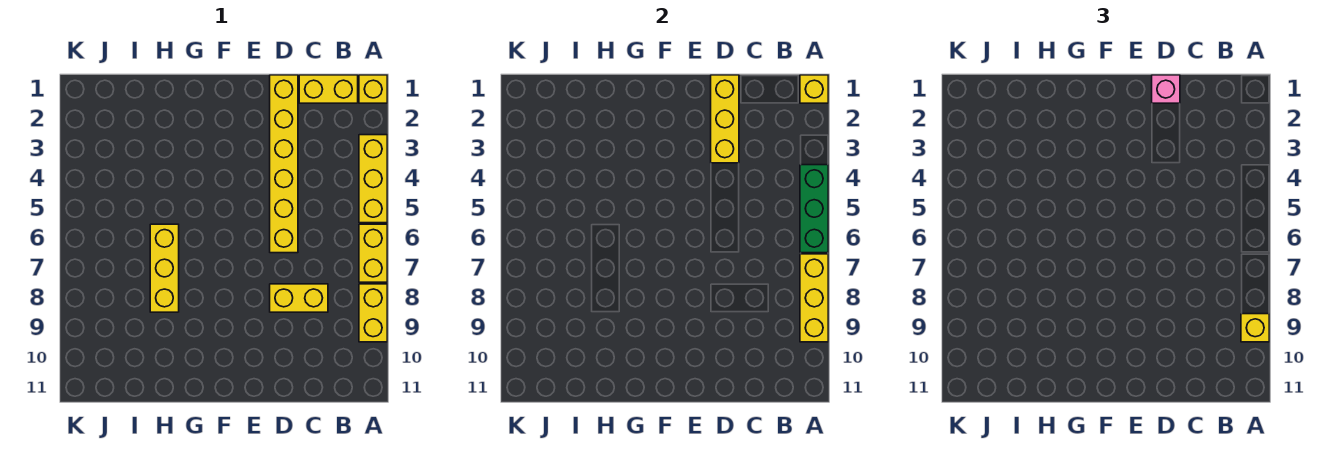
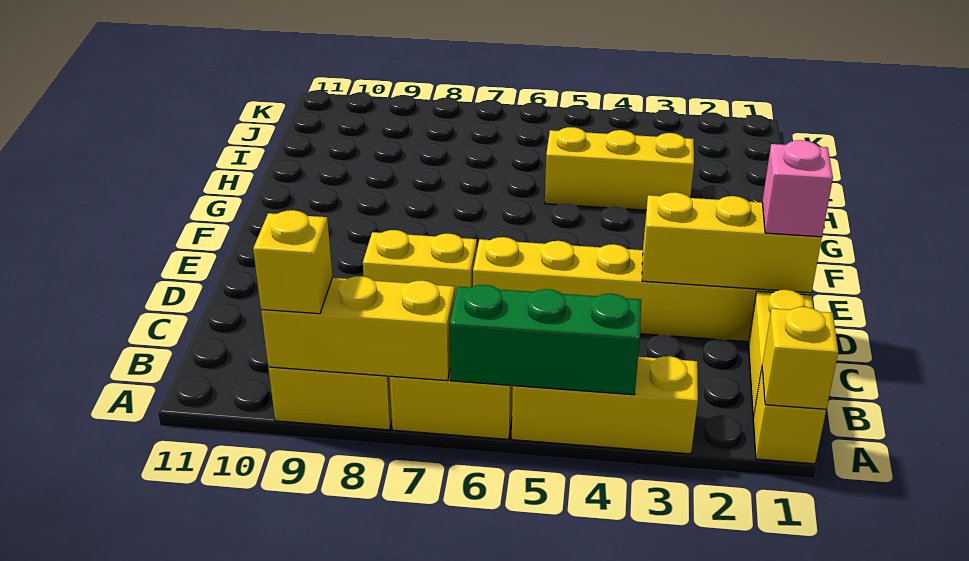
yellow 1x2 brick [270,284,328,312] -> yellow 1x2 brick turned to [363,230,477,296]
yellow 1x3 brick [150,224,179,312] -> yellow 1x3 brick moved to [545,127,694,210]

